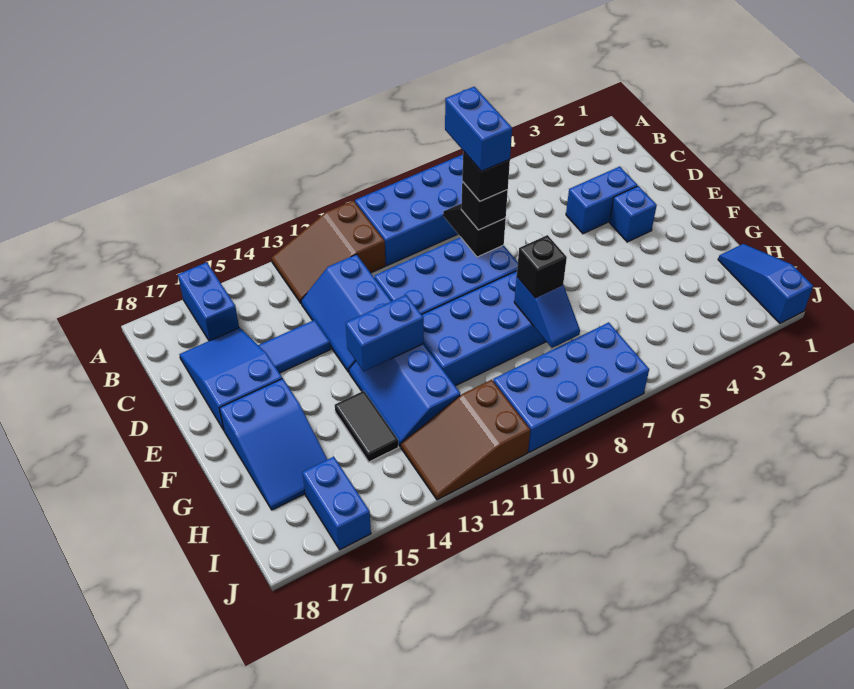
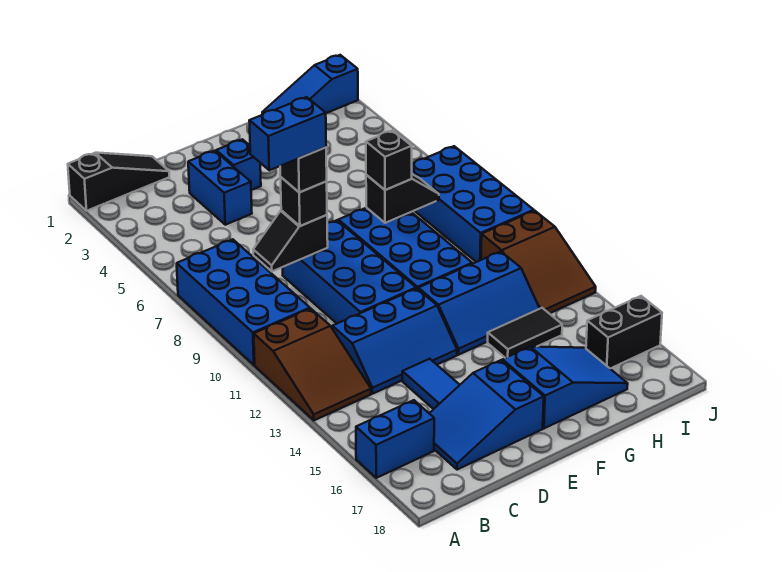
none -> black 1x3 slope [68,153,169,211]
blue 1x2 brick [346,295,424,371] -> none
blue 1x2 slope [514,277,580,348] -> black 1x2 slope [366,174,439,223]
blue 1x2 brick [302,457,371,550] -> black 1x2 brick [586,296,662,369]

